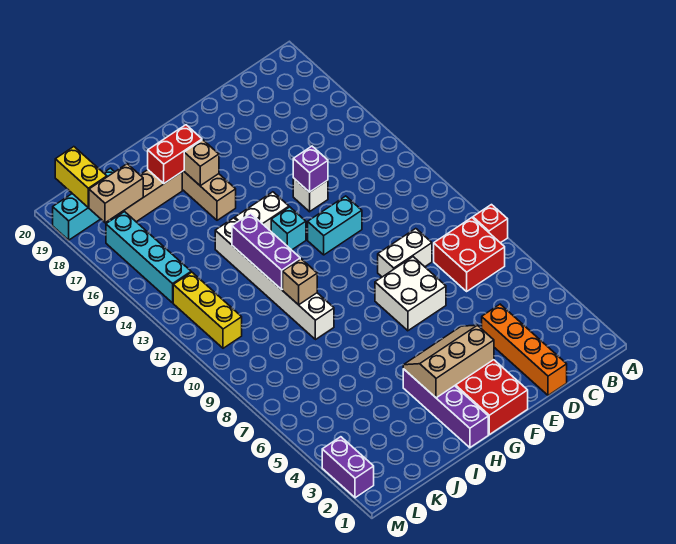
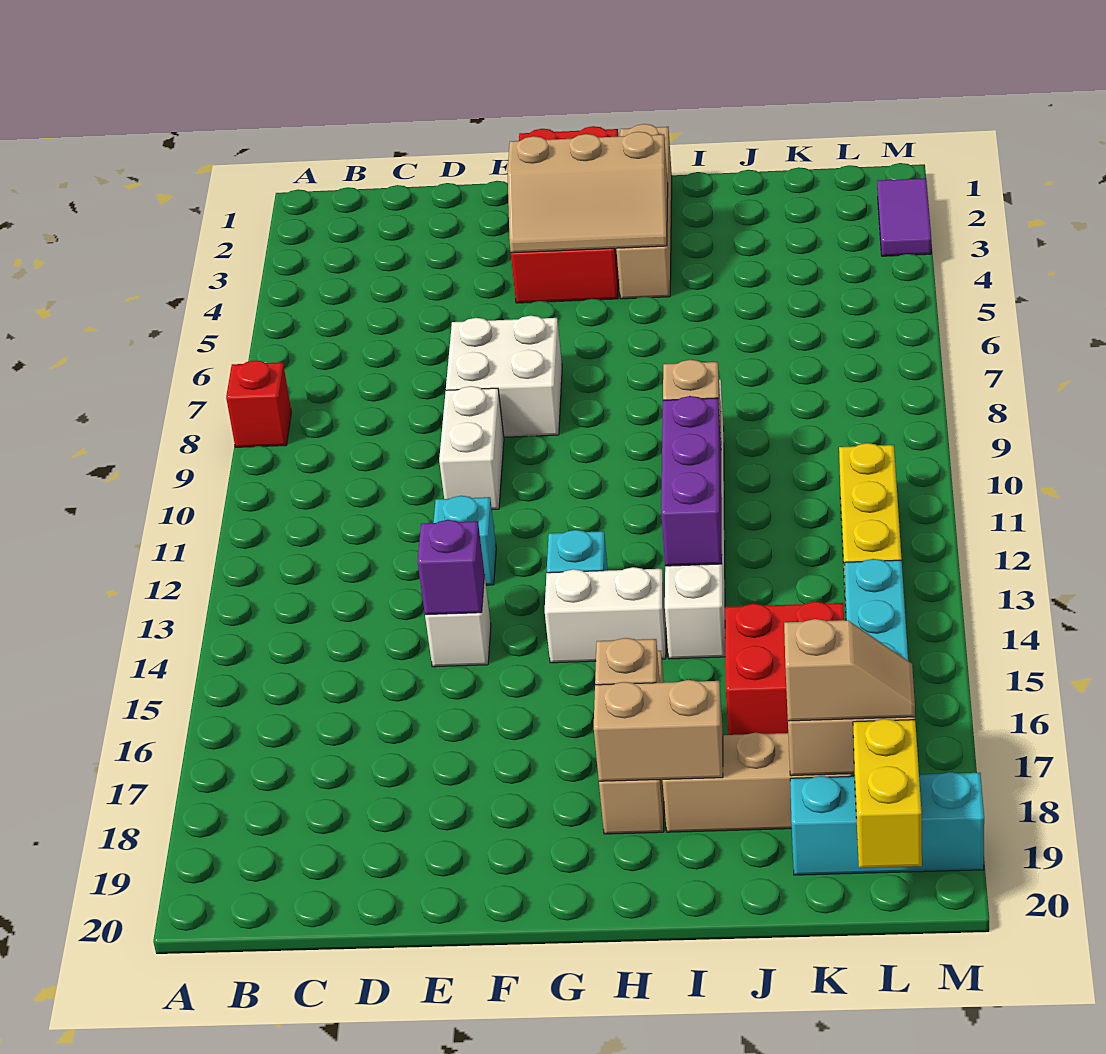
red 2x2 brick [434,218,505,291] -> red 2x2 brick moved to [725,602,844,735]
orange 1x4 brick [482,304,567,395] -> none
white 1x2 brick [378,229,432,277] -> white 1x2 brick turned to [439,386,504,509]
cyan 1x2 brick [308,196,362,255] -> cyan 1x1 brick [433,496,496,585]
purple 1x4 brick [403,369,488,448] -> tan 1x4 brick [616,124,672,299]
red 1x2 brick [148,125,202,183] -> tan 1x2 brick [594,680,723,781]
none -> tan 1x2 slope [784,619,915,721]
purple 1x2 brick [322,437,374,498] -> purple 1x2 tile [877,178,931,256]

